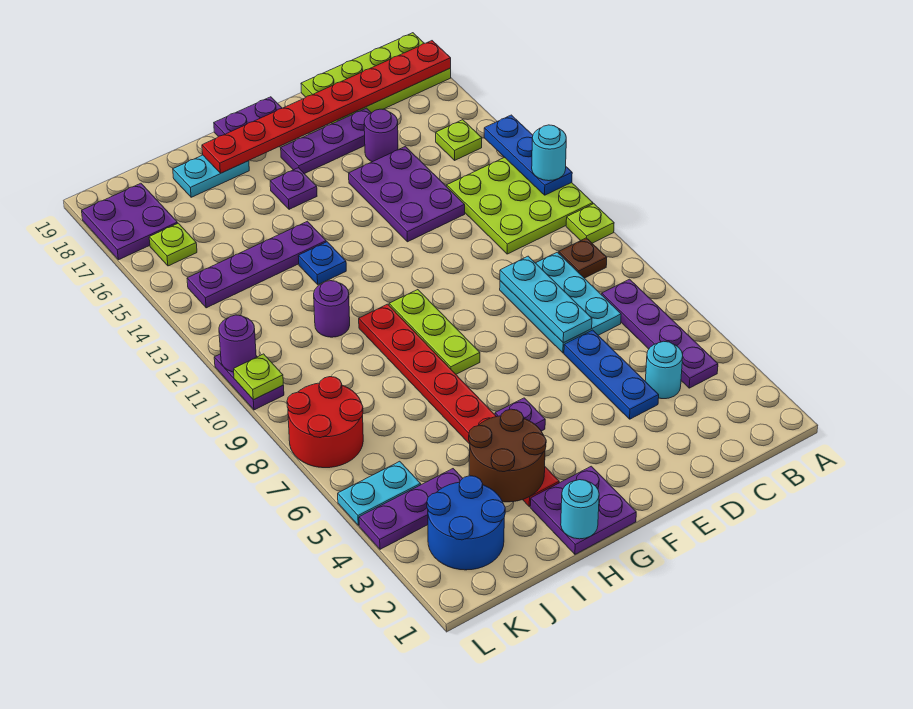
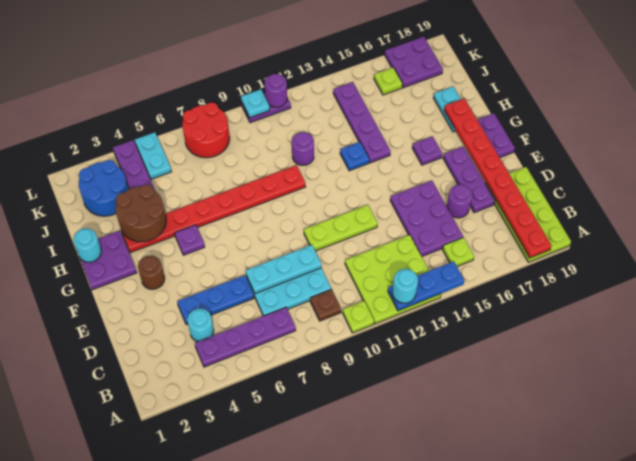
purple 2x3 plate [349,146,465,242] -> purple 2x3 plate turned to [390,181,463,256]
none -> brown 1x1 round brick [138,256,165,289]
lime 1x3 plate [389,290,480,374] -> lime 1x3 plate moved to [304,205,378,251]
lime 1x1 plate [234,354,283,400] -> cyan 1x1 plate [241,89,270,118]

